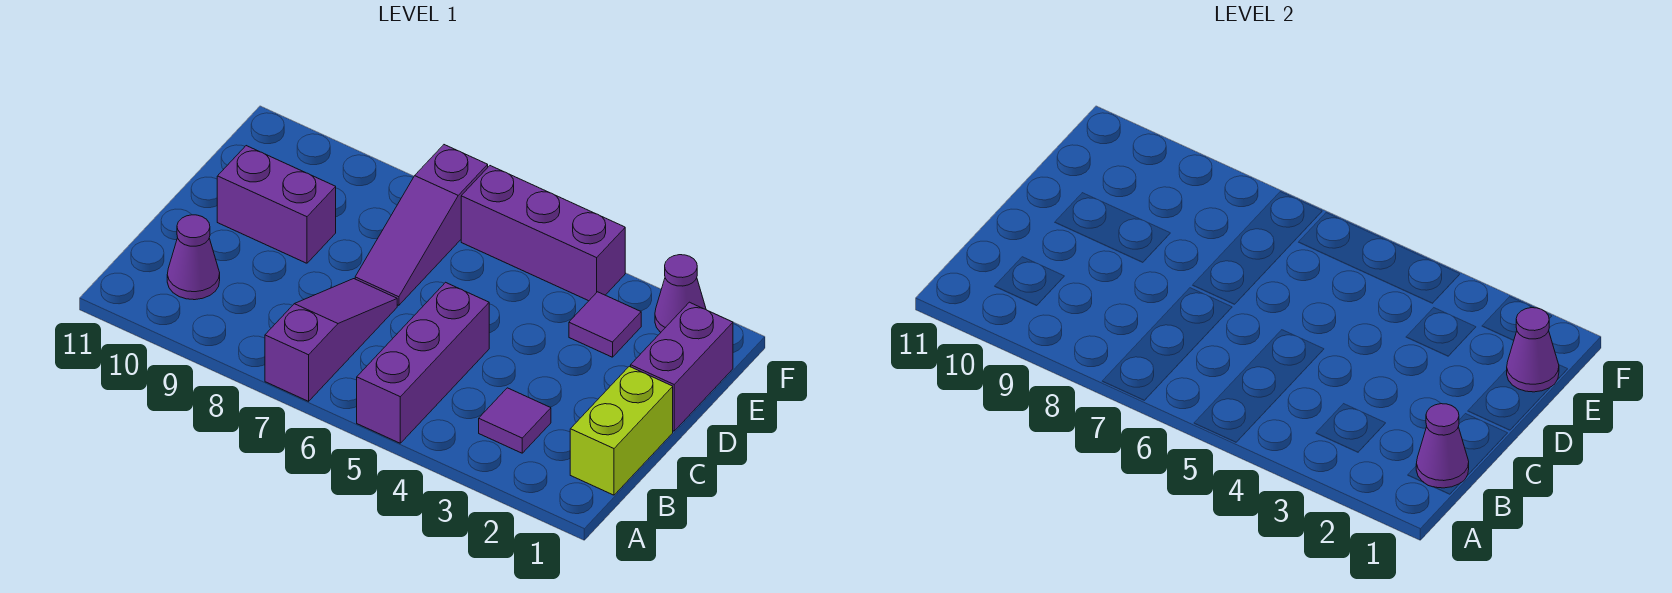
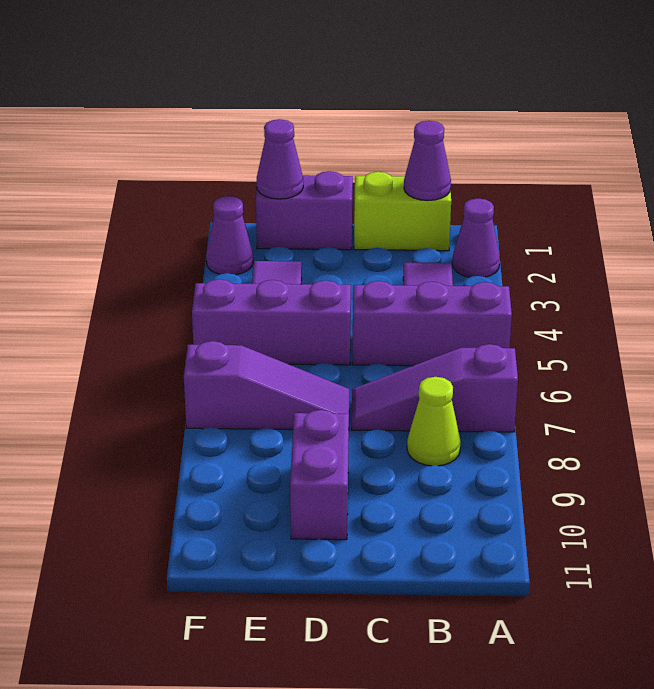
none -> lime 1x1 cone [407,377,461,466]
purple 1x1 cone [167,215,220,300] -> purple 1x1 cone moved to [452,198,500,277]
purple 1x3 brick [461,166,625,301] -> purple 1x3 brick turned to [192,279,351,365]

